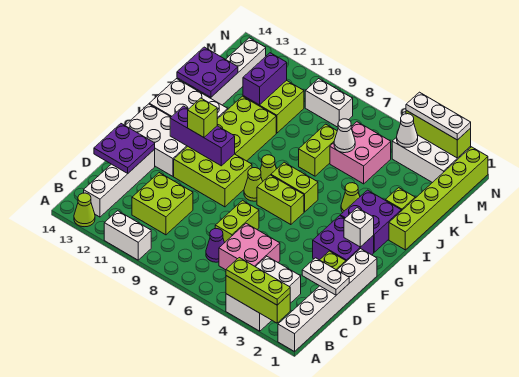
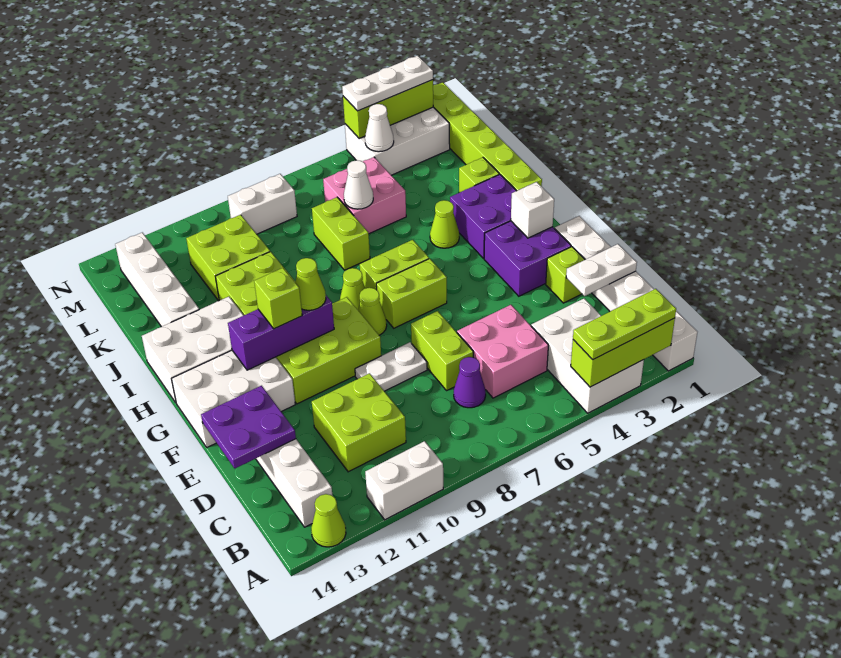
none -> white 1x2 plate [355,342,427,391]
none -> lime 1x1 cone [295,258,326,310]
purple 2x2 plate [177,47,238,97] -> none
purple 1x2 brick [243,53,287,105] -> none

